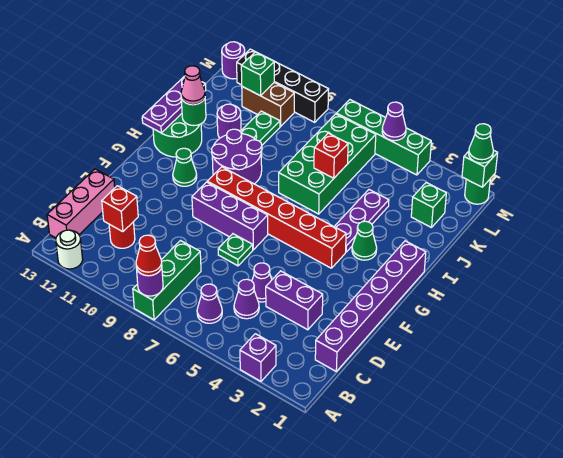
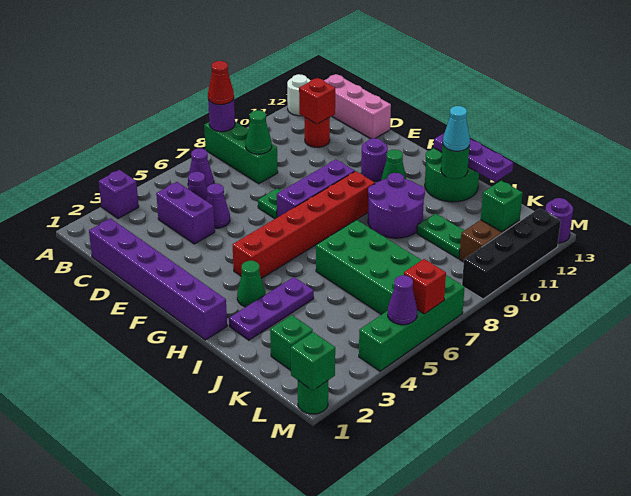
purple 1x2 brick [266,271,323,330] -> purple 1x2 brick turned to [156,182,215,244]
purple 1x3 plate [334,190,389,252] -> purple 1x3 plate turned to [229,277,314,340]
pink 1x1 cone [181,66,205,105] -> cyan 1x1 cone [443,106,470,151]
red 1x1 brick [314,133,348,178] -> red 1x1 brick moved to [404,259,446,314]
purple 1x1 round brick [217,104,241,138] -> purple 1x1 round brick moved to [361,138,388,181]
green 1x1 cone [469,124,493,163] -> green 1x1 cone moved to [246,110,272,154]

